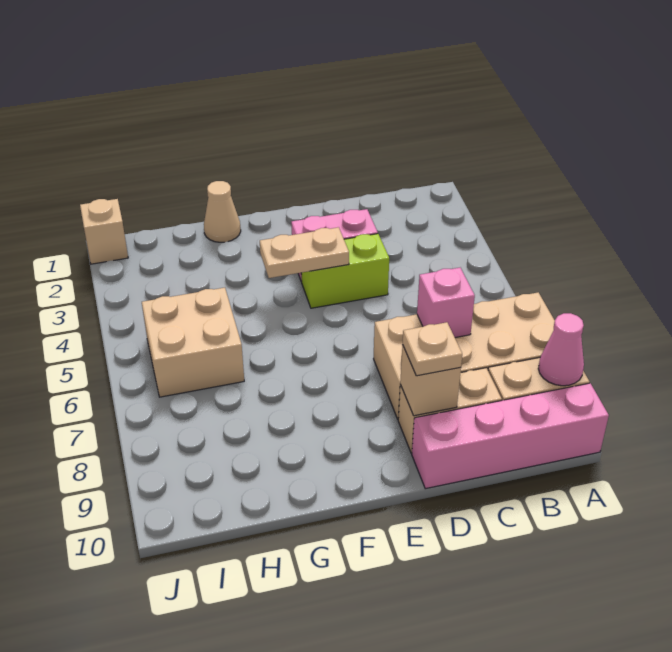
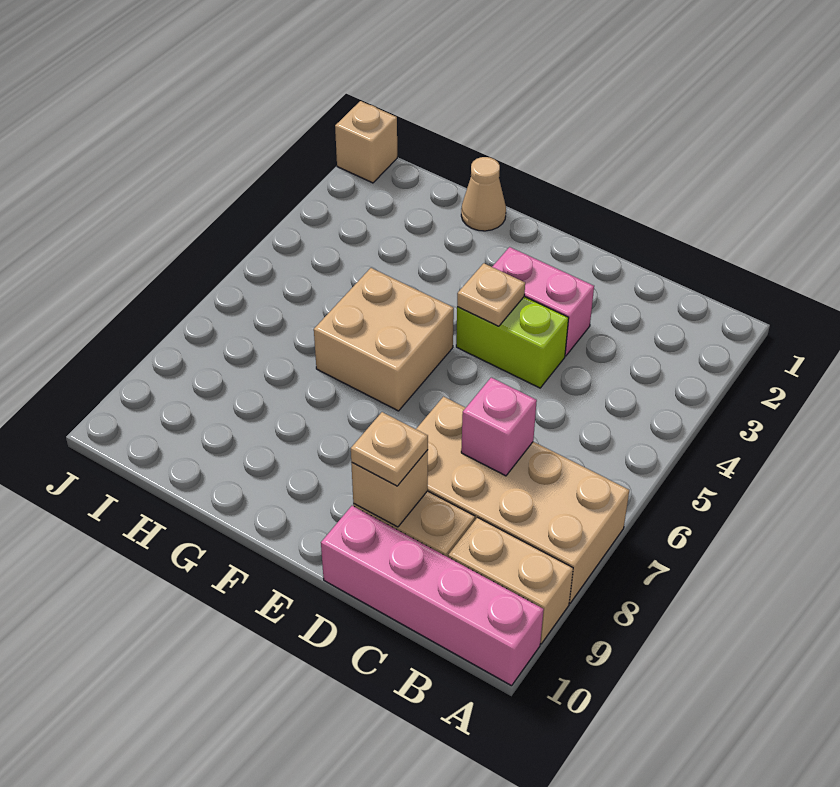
pink 1x1 cone [538,313,584,386] -> none
tan 1x2 plate [260,227,349,278] -> tan 1x1 plate [457,263,525,326]
tan 2x2 brick [142,288,244,397] -> tan 2x2 brick moved to [314,268,454,411]

